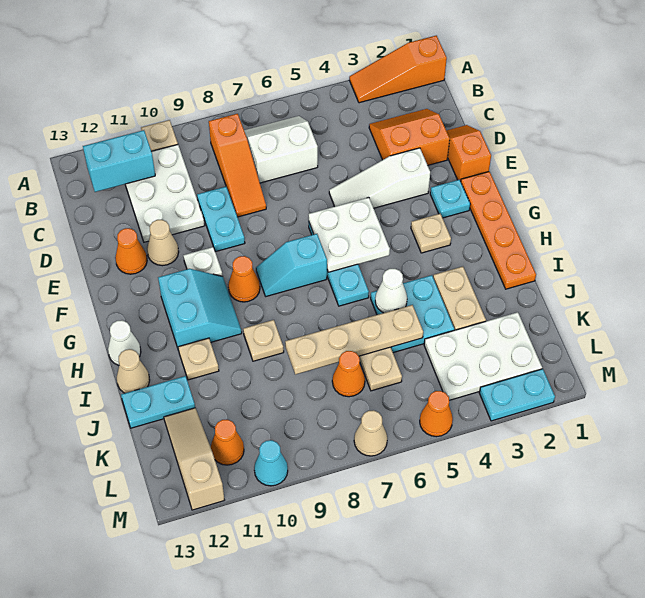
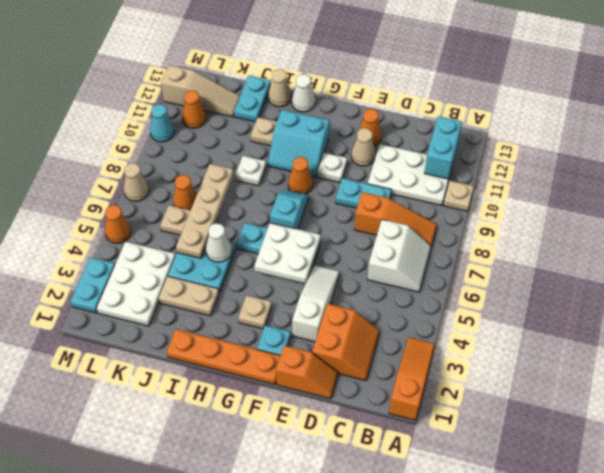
orange 1x3 slope [209,114,266,217] -> orange 1x3 slope turned to [354,192,437,245]
tan 1x1 plate [243,320,284,361] -> white 1x1 plate [235,156,266,186]

